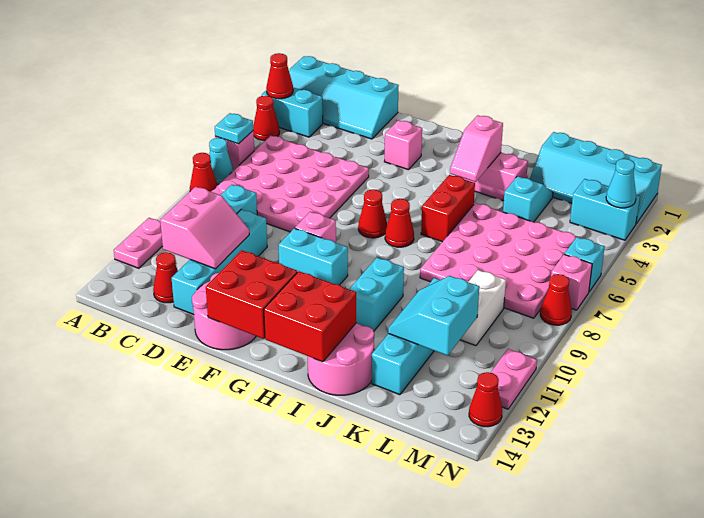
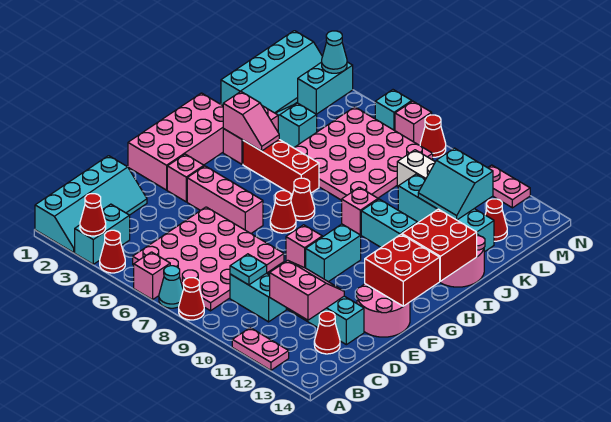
cyan 1x1 plate [215,113,253,144] -> cyan 1x1 plate moved to [230,254,267,285]
none -> pink 2x4 brick [128,93,223,190]
none -> pink 1x3 brick [187,166,263,233]
red 1x2 brick [421,175,475,242] -> red 1x3 brick [243,140,319,194]
none -> pink 1x1 brick [342,187,378,235]
red 1x1 cone [469,372,502,427] -> red 1x1 cone moved to [485,199,507,241]

